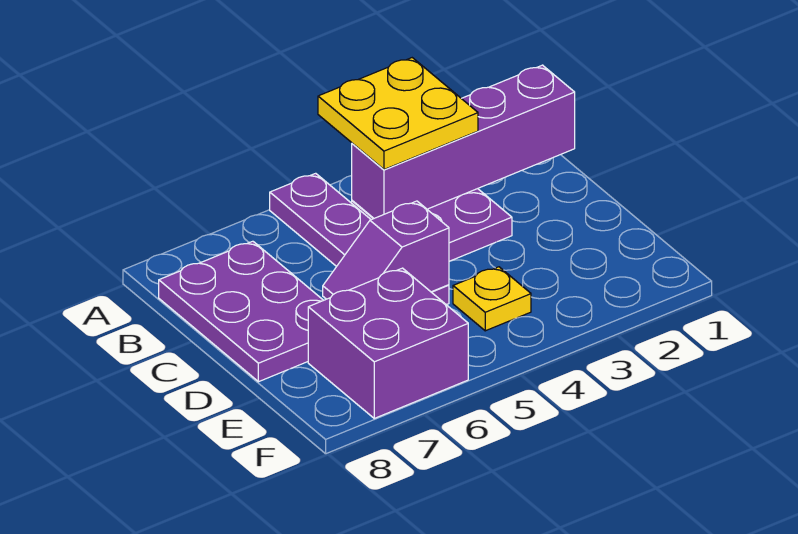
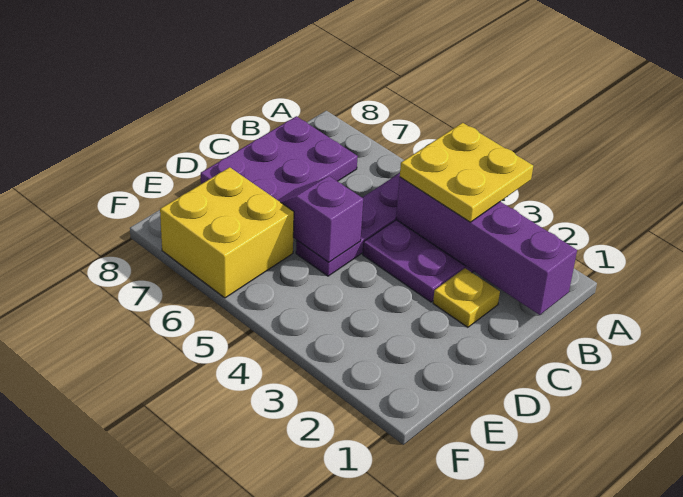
yellow 1x1 plate [453,267,531,331] -> yellow 1x1 plate moved to [433,268,500,327]
purple 2x2 brick [308,268,468,418] -> yellow 2x2 brick [160,167,294,298]

